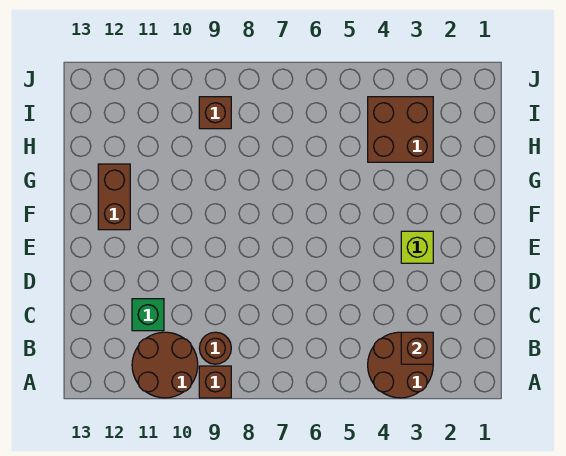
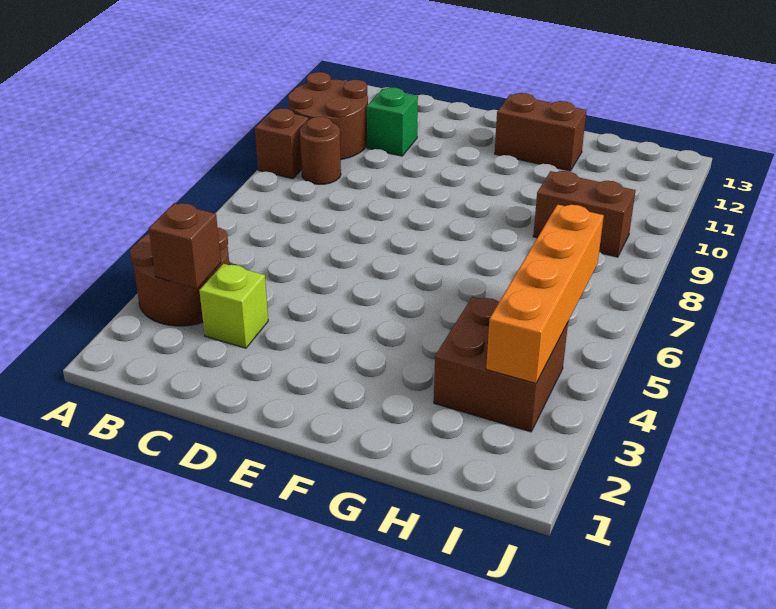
lime 1x1 brick [401,231,433,263] -> lime 1x1 brick moved to [199,264,268,348]
none -> orange 1x4 brick [486,204,604,383]
brown 1x1 brick [199,97,231,129] -> brown 1x2 brick [533,171,636,257]

